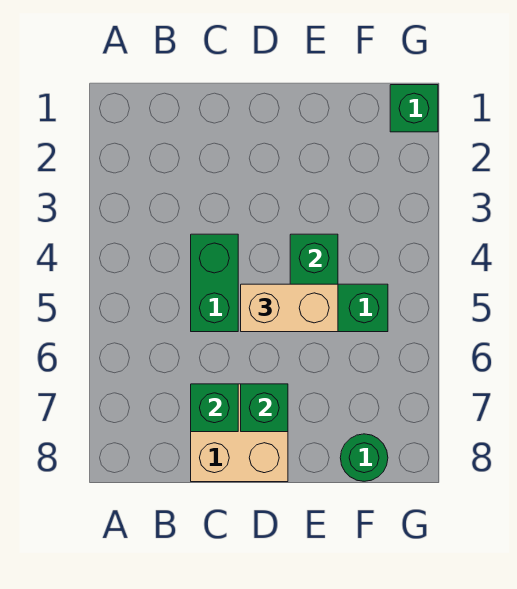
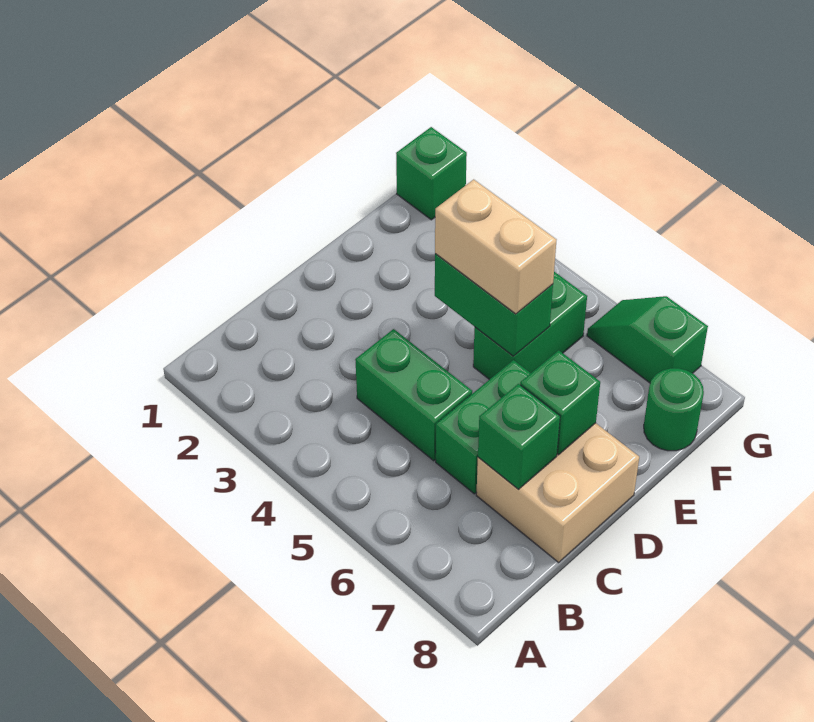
none -> green 1x2 brick [436,360,531,494]
tan 1x2 brick [241,284,338,332] -> tan 1x2 brick turned to [435,179,556,314]
none -> green 1x2 slope [587,296,708,383]

